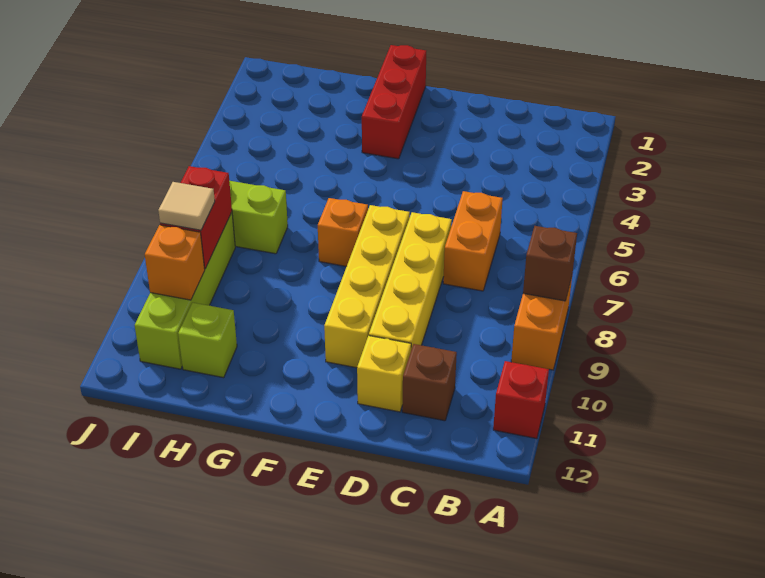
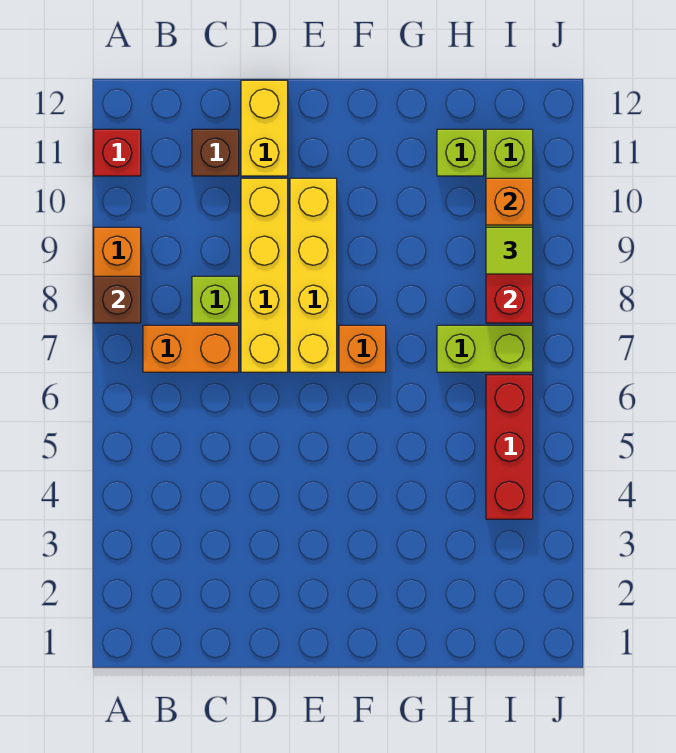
orange 1x2 brick [443,191,503,291] -> orange 1x2 brick turned to [143,325,239,372]
none -> lime 1x1 brick [192,276,239,323]
yellow 1x1 brick [357,336,411,412] -> yellow 1x2 brick [241,80,288,176]
red 1x3 brick [362,45,426,159] -> red 1x3 brick moved to [486,375,533,519]
tan 1x1 tile [158,182,215,230] -> lime 1x1 tile [486,227,533,274]

